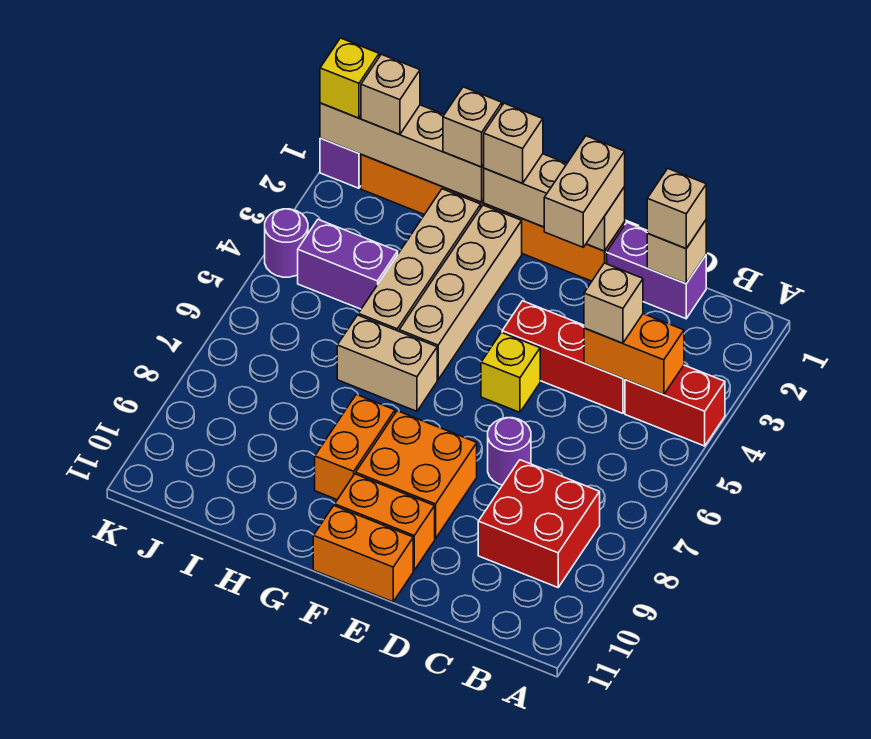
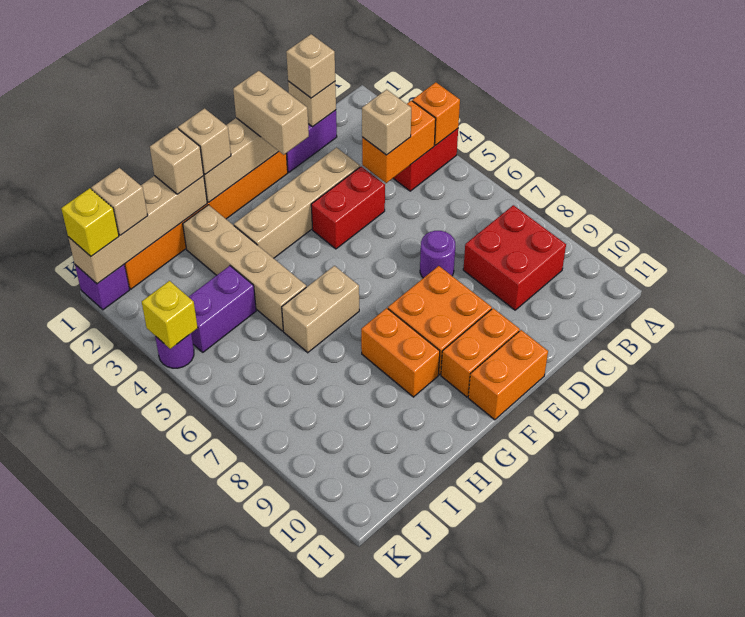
none -> orange 1x1 brick [412,82,460,145]
red 1x3 brick [502,301,625,413] -> red 1x2 brick [311,167,385,249]
yellow 1x1 brick [481,332,540,412] -> yellow 1x1 brick moved to [142,281,198,349]
tan 1x4 brick [399,205,522,380] -> tan 1x4 brick turned to [234,148,360,258]

